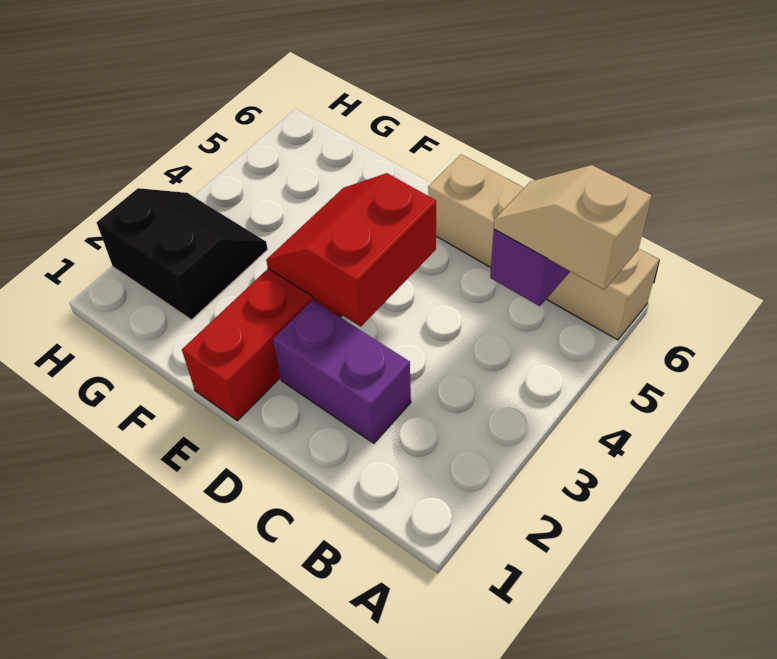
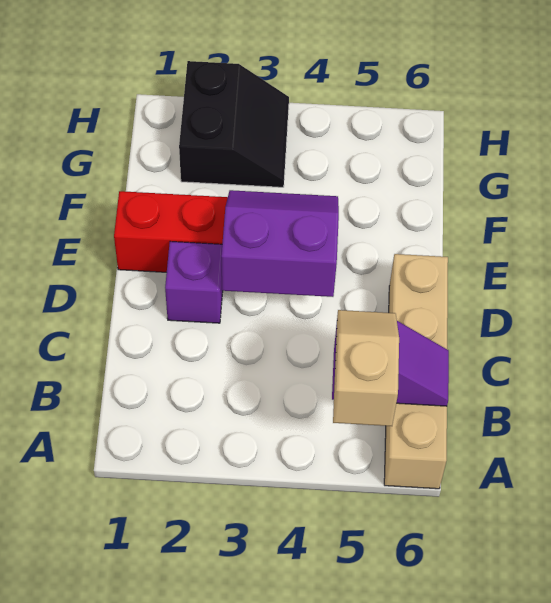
purple 1x2 brick [273,300,411,443] -> purple 1x1 brick [165,242,223,323]
red 2x2 slope [266,173,436,327] -> purple 2x2 slope [221,190,339,297]

